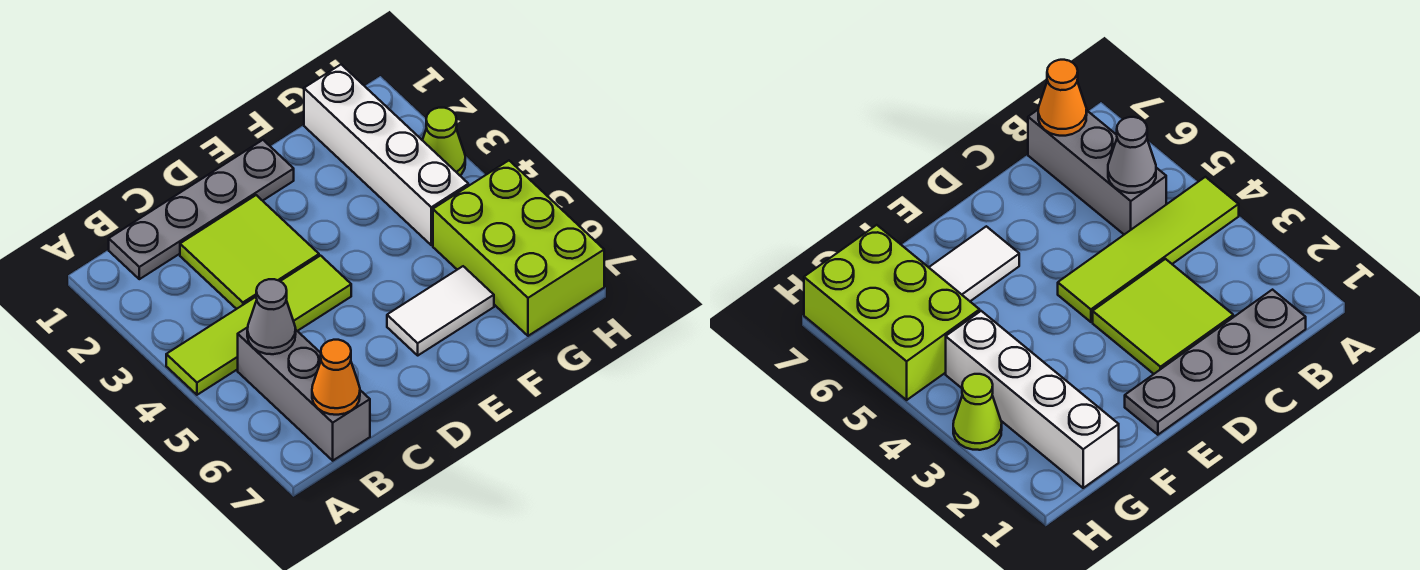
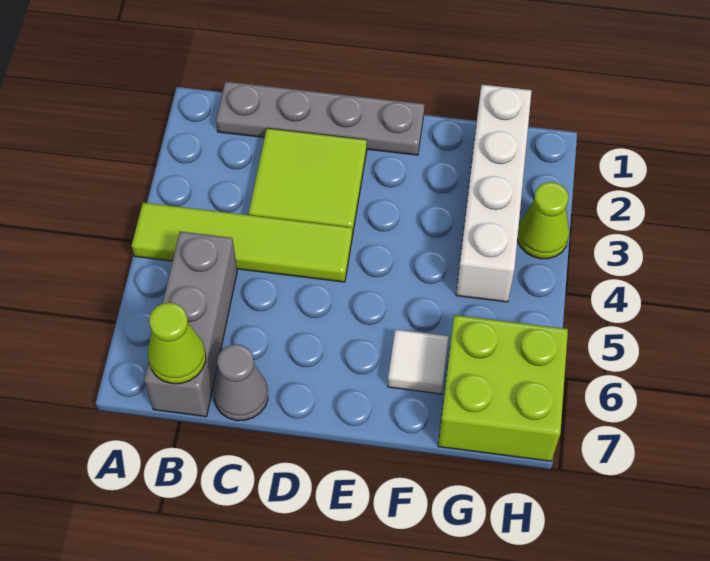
grey 1x1 cone [247,279,296,354] -> grey 1x1 cone moved to [213,344,268,421]
orange 1x1 cone [312,340,360,415] -> lime 1x1 cone [148,303,206,384]
white 1x2 tile [387,266,494,355] -> white 1x1 tile [388,330,448,394]
lime 2x3 brick [433,161,604,336] -> lime 2x2 brick [438,315,568,461]

